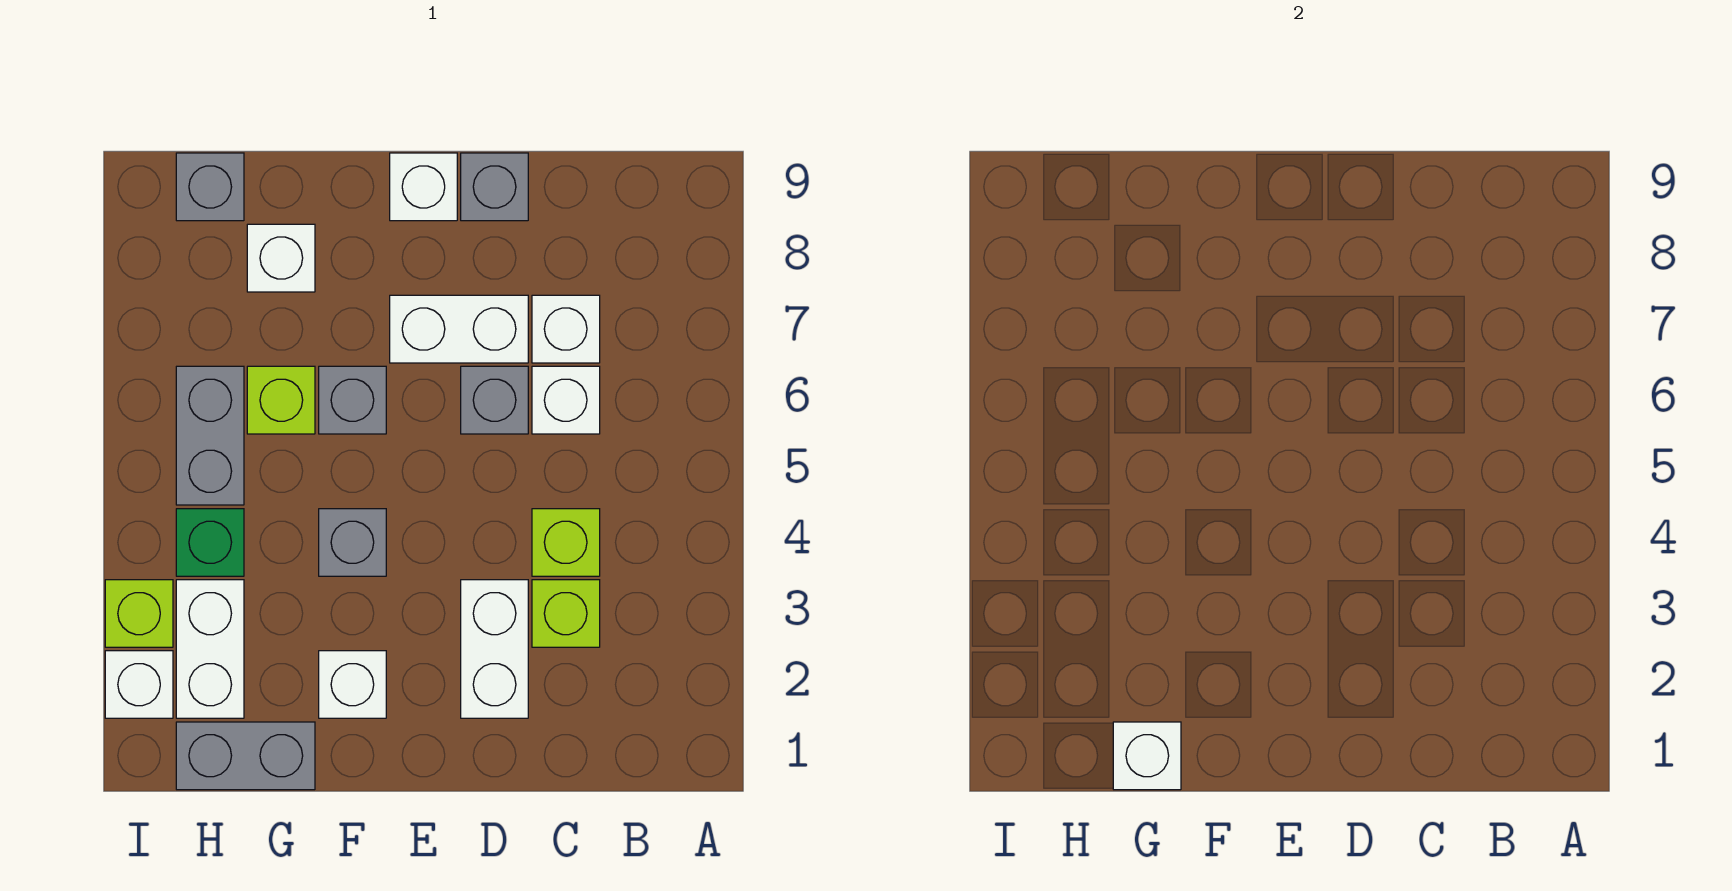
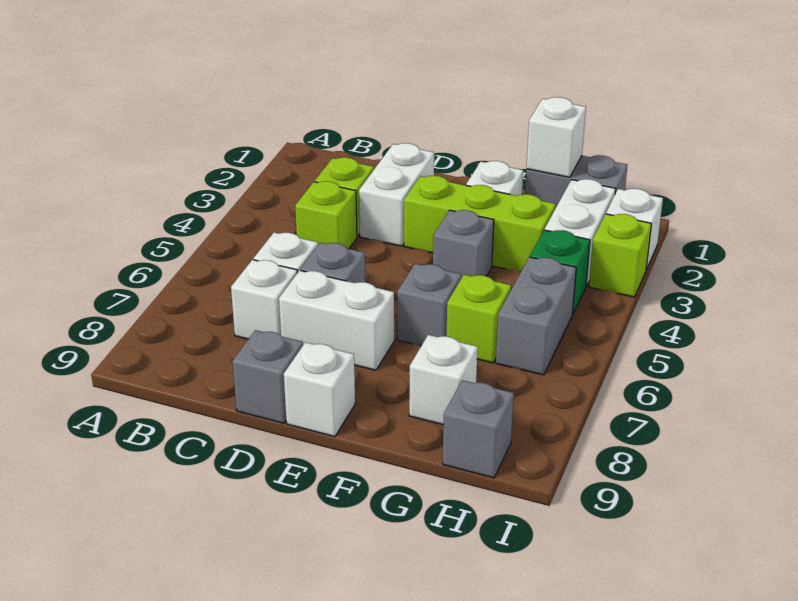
none -> lime 1x3 brick [404,176,556,272]

